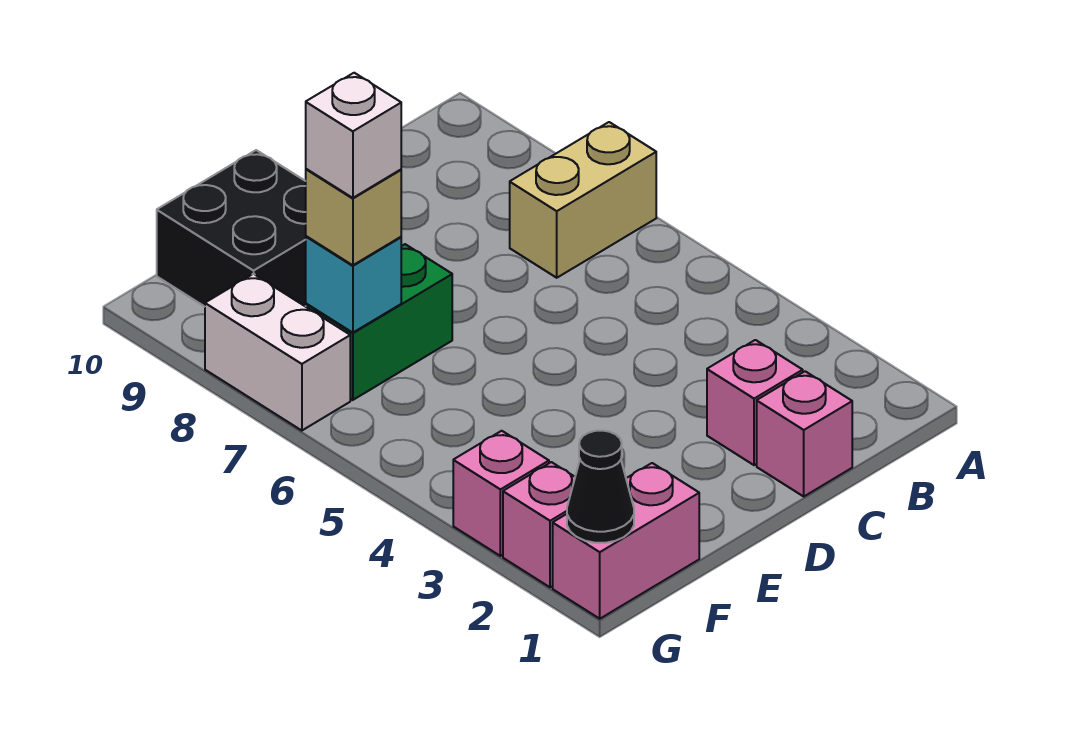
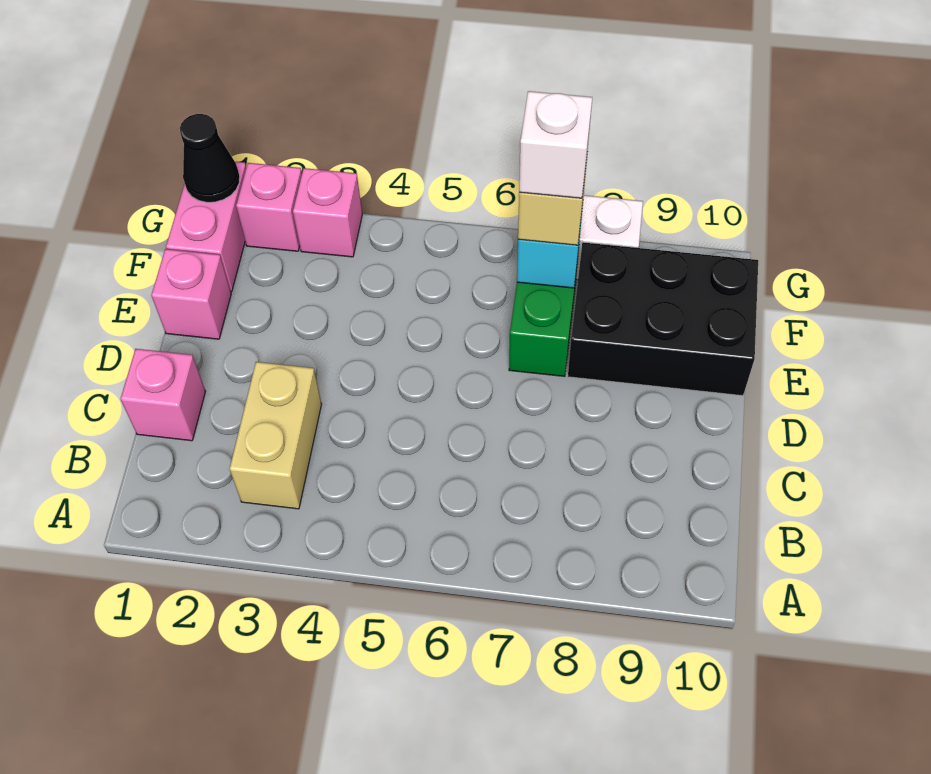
tan 1x2 brick [510,122,656,278] -> tan 1x2 brick moved to [229,362,322,509]
pink 1x1 brick [707,340,803,465] -> pink 1x1 brick moved to [151,249,231,339]
black 2x2 brick [157,150,306,307] -> black 2x3 brick [568,243,758,396]

